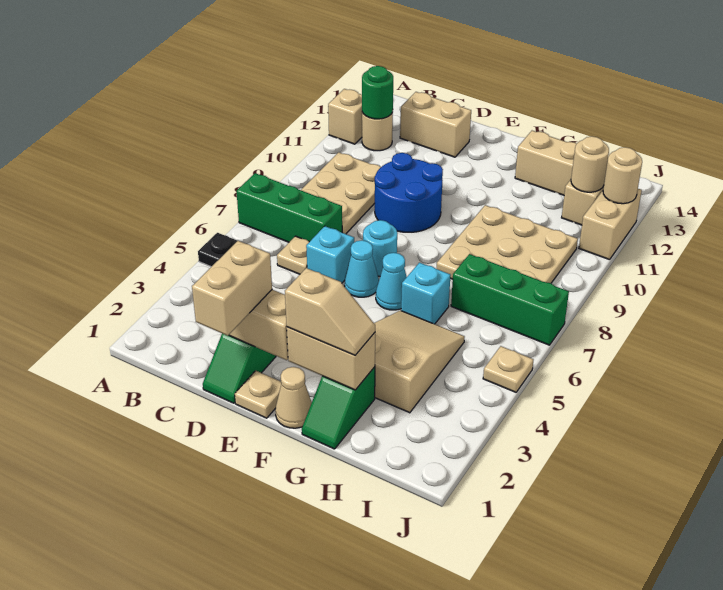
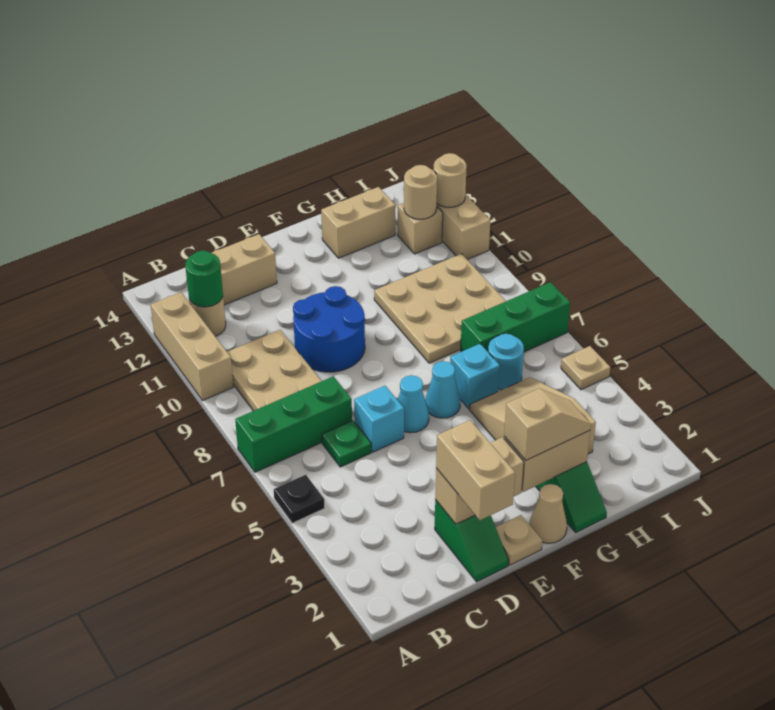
tan 1x1 brick [328,89,362,144] -> tan 1x3 brick [151,292,233,400]
tan 1x1 plate [277,236,309,274] -> green 1x1 plate [322,421,372,467]
cyan 1x1 round brick [363,220,397,276] -> cyan 1x1 round brick moved to [488,334,524,390]

